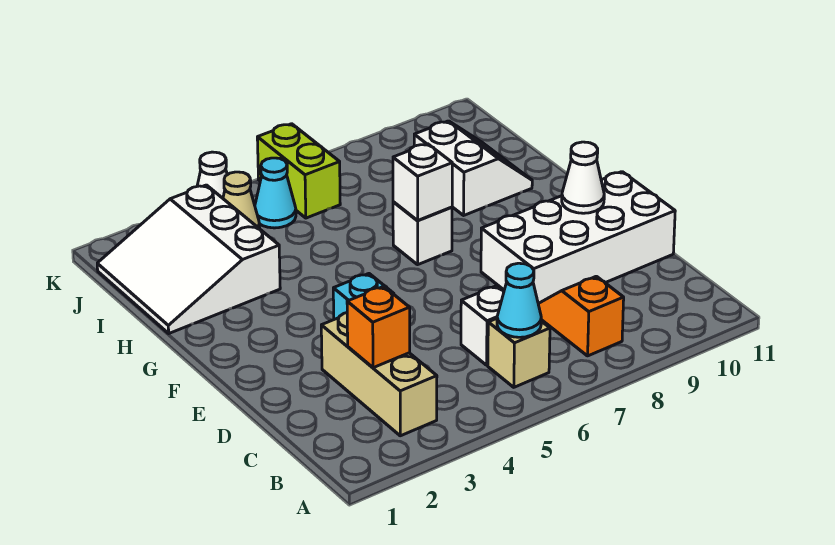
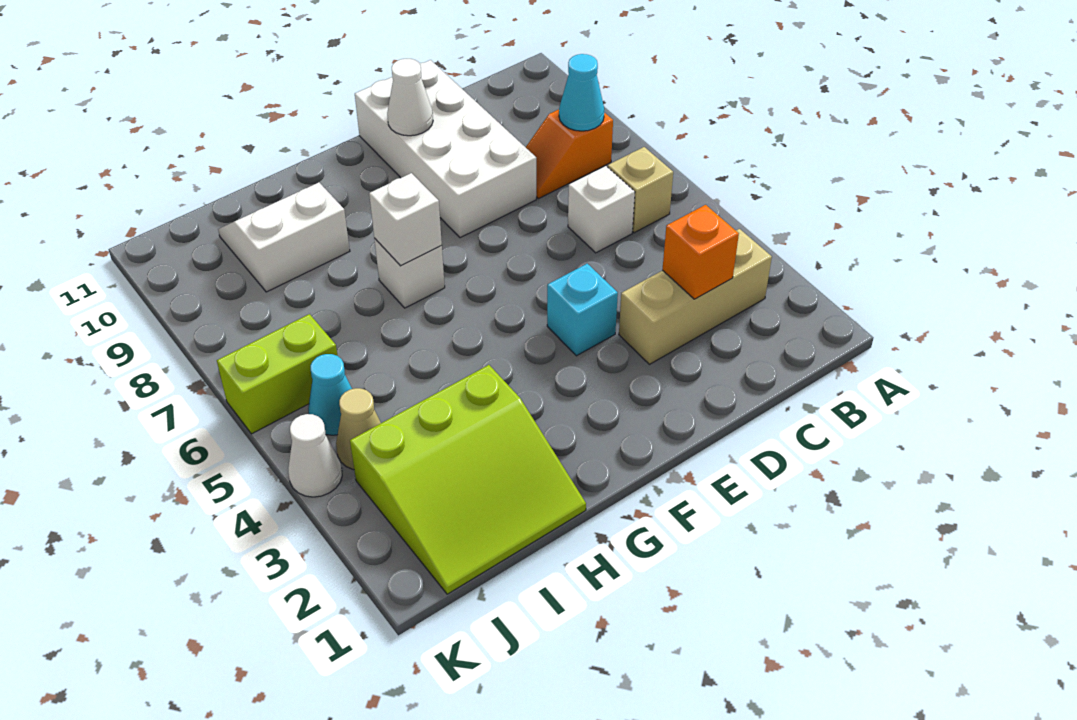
cyan 1x1 cone [497,263,541,337] -> cyan 1x1 cone moved to [559,54,604,131]
white 3x3 slope [97,185,280,333] -> lime 3x3 slope [350,365,586,594]

